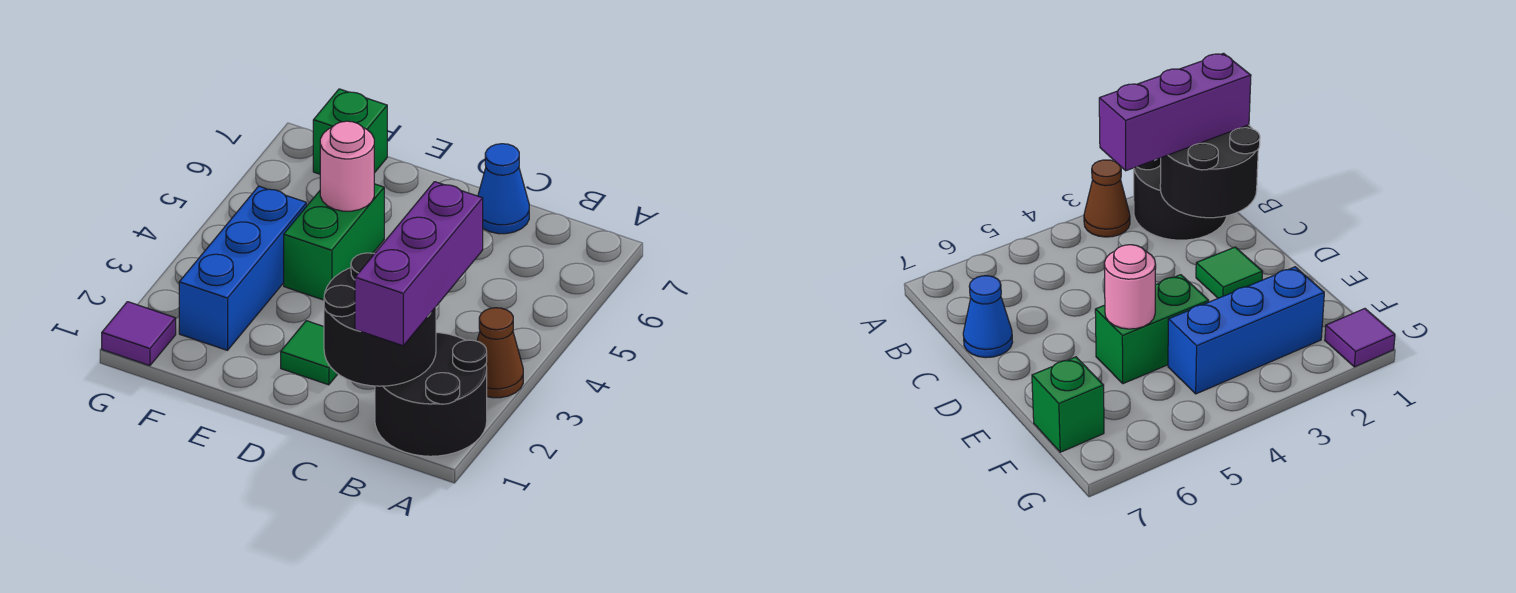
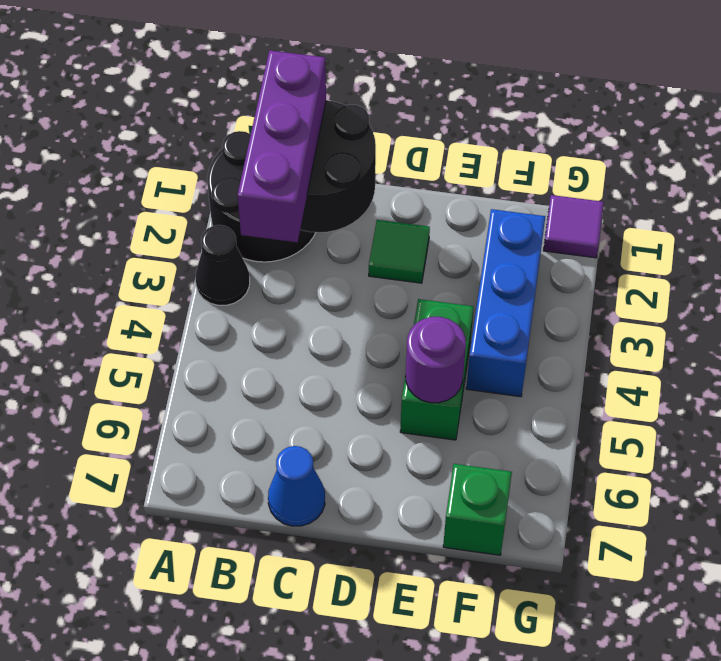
brown 1x1 cone [477,308,523,398] -> black 1x1 cone [195,225,250,305]
pink 1x1 round brick [320,121,374,211] -> purple 1x1 round brick [406,317,466,403]

